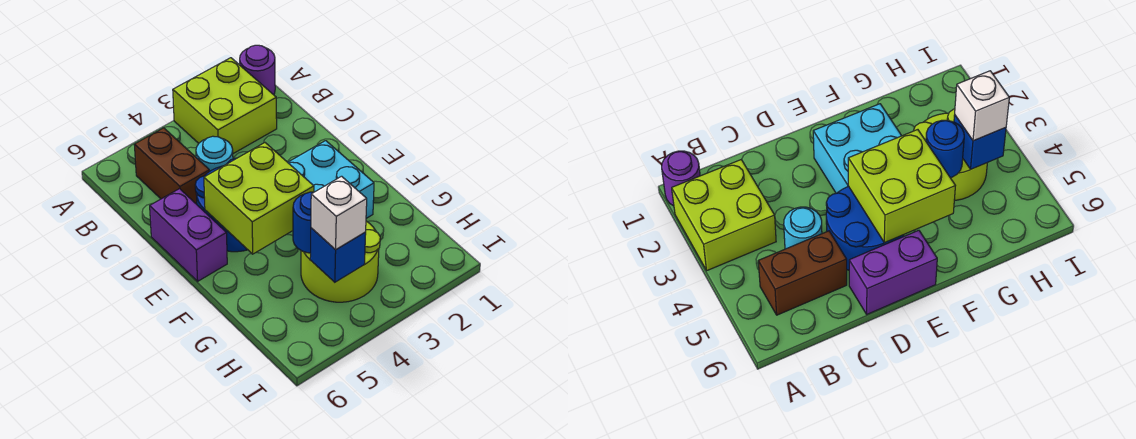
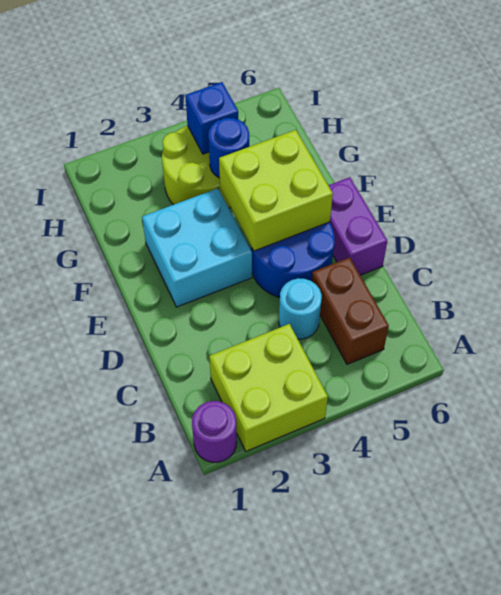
white 1x1 brick [311,176,367,250] -> none

